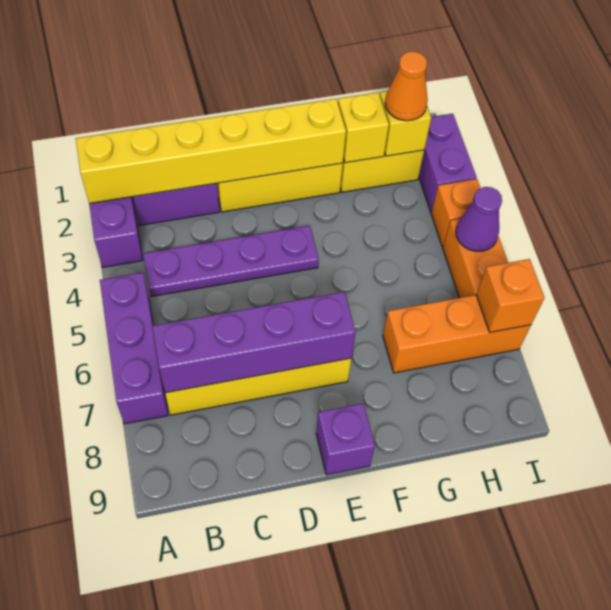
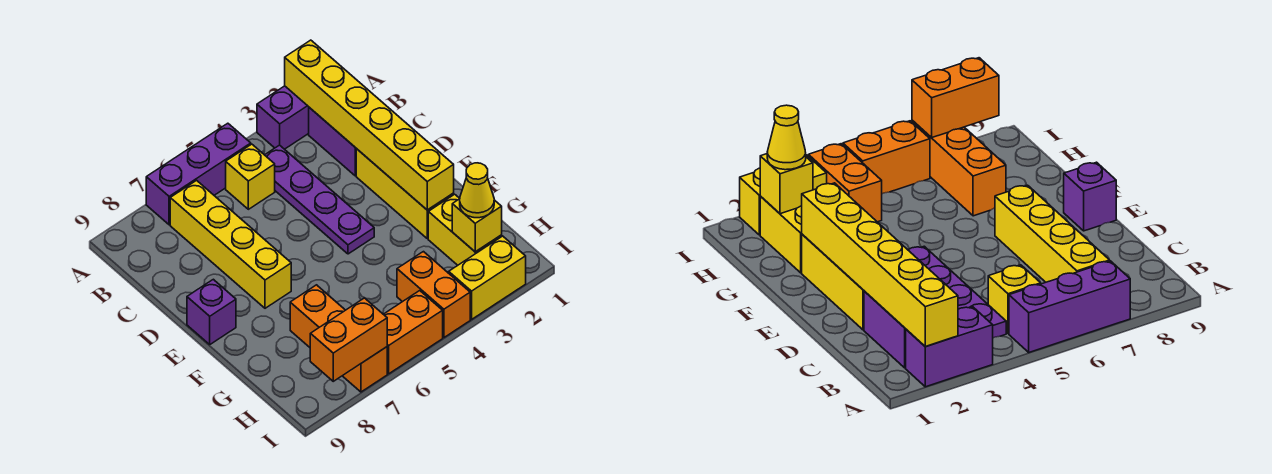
purple 1x4 brick [152,292,356,393] -> none
yellow 1x1 brick [338,93,389,163] -> yellow 1x1 brick moved to [226,144,275,209]
orange 1x1 cone [385,52,428,121] -> yellow 1x1 cone [460,163,494,218]
purple 1x2 brick [419,114,476,212] -> yellow 1x2 brick [449,236,526,319]
orange 1x1 brick [431,179,480,246] -> orange 1x2 brick [397,252,470,338]
purple 1x1 cone [456,187,502,251] -> none
orange 1x1 brick [476,259,545,332] -> orange 1x2 brick [310,298,387,381]

